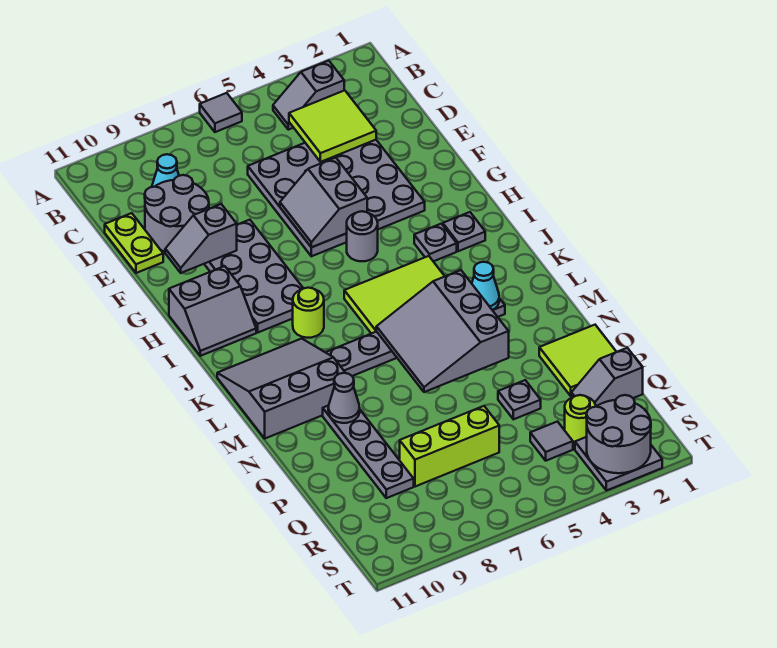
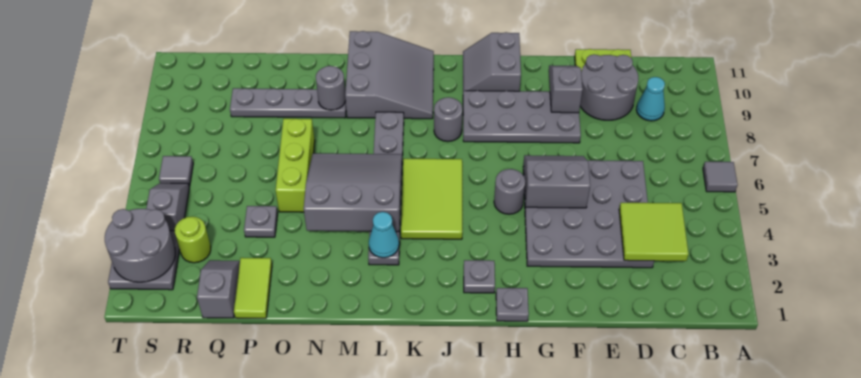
grey 1x2 slope [273,61,344,130] -> grey 1x2 slope moved to [146,183,189,231]
grey 1x1 plate [414,224,457,261] -> grey 1x1 plate moved to [496,288,529,321]
lime 1x1 round brick [293,288,324,338] -> grey 1x1 round brick [434,97,463,142]
grey 1x1 cone [328,373,360,423] -> grey 1x1 round brick [316,66,346,110]
lime 2x2 tile [539,325,616,396] -> lime 1x2 tile [234,258,272,318]
lime 1x3 brick [400,406,499,487] -> lime 1x3 brick moved to [276,119,315,212]
grey 1x1 tile [530,422,573,461] -> grey 1x1 tile moved to [159,156,193,186]

